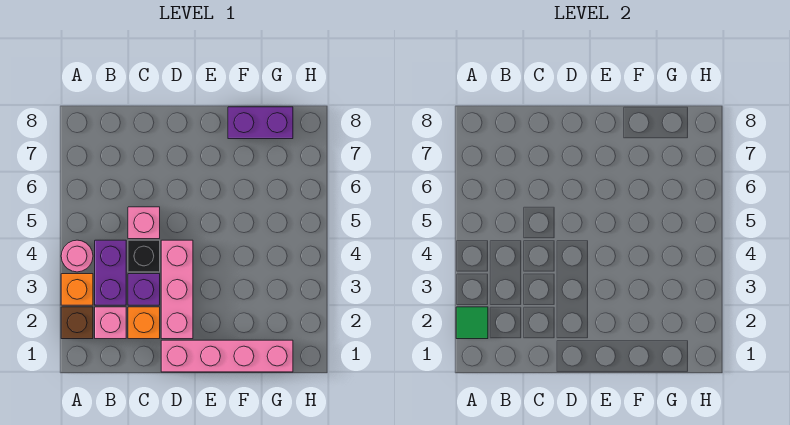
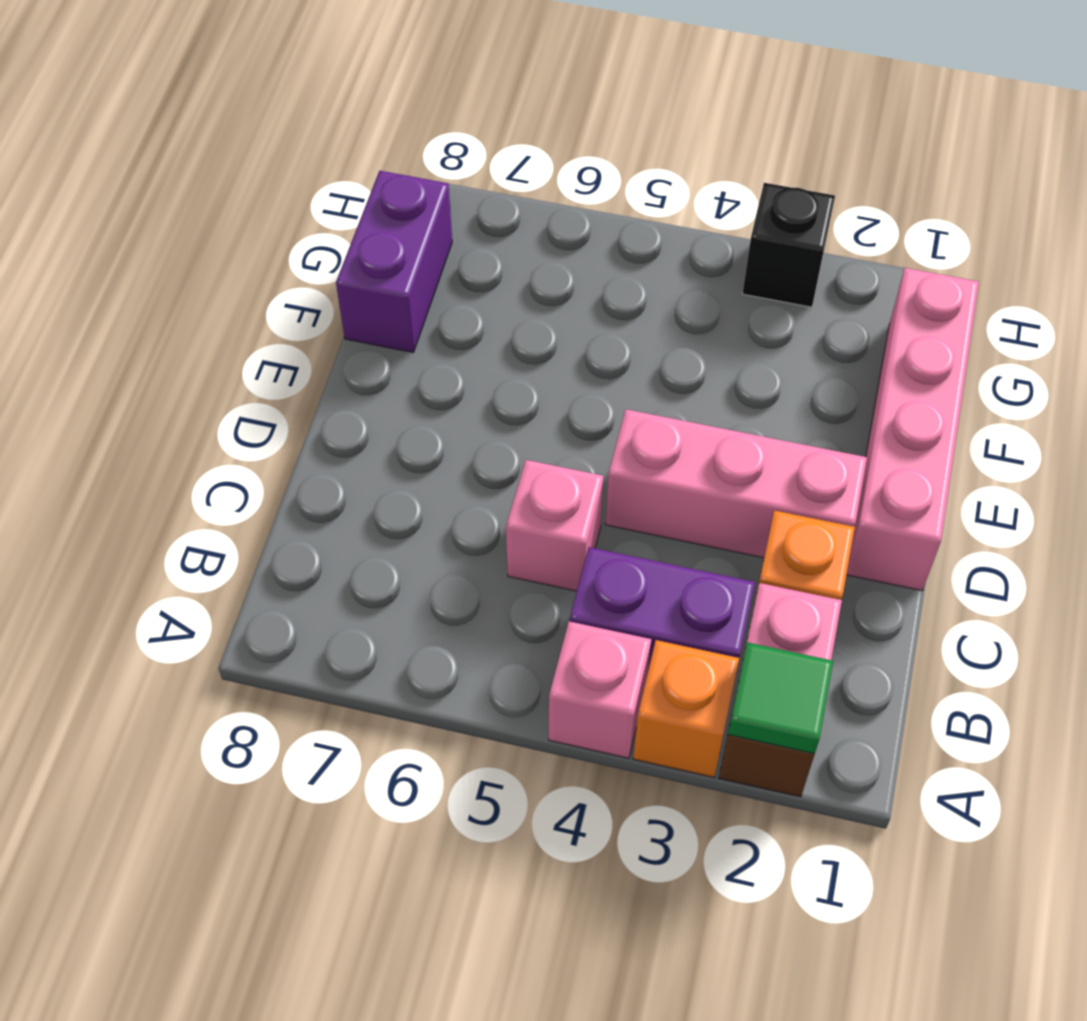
pink 1x1 round brick [61,240,93,272] -> pink 1x1 brick [549,621,651,758]
purple 1x1 brick [128,274,160,305] -> none
black 1x1 brick [128,240,160,272] -> black 1x1 brick moved to [742,183,835,307]

